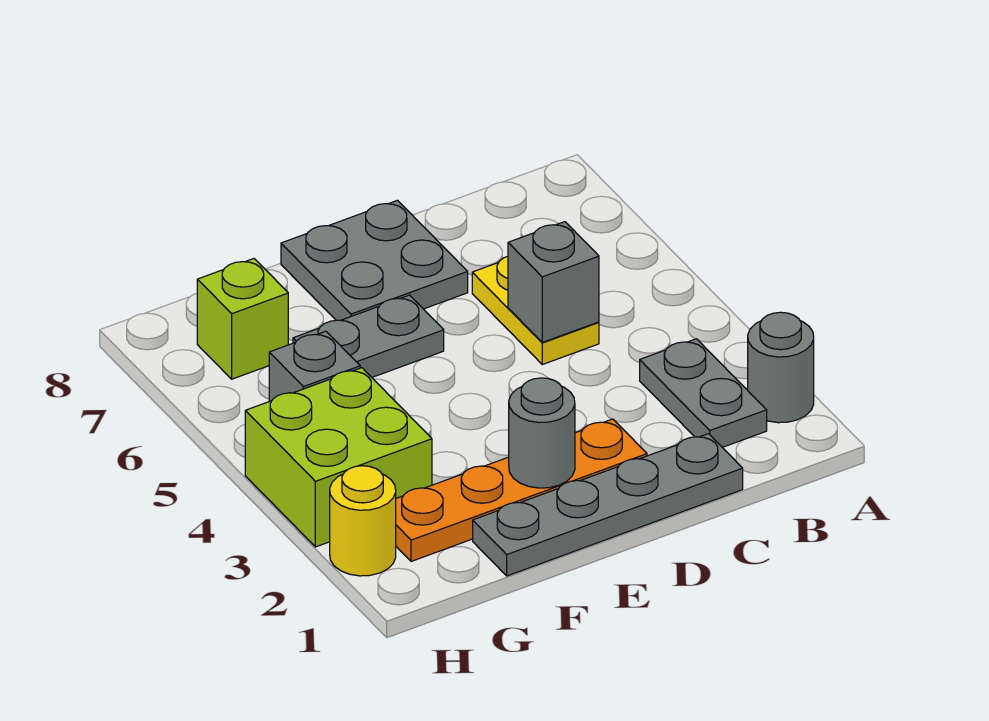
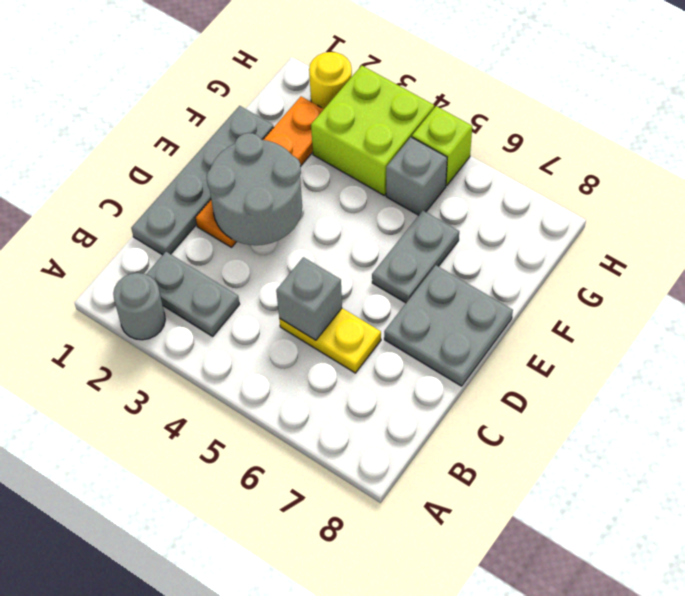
grey 1x1 round brick [509,378,575,488] -> grey 2x2 round brick [207,133,302,245]
lime 1x1 brick [197,259,288,379] -> lime 1x1 brick moved to [412,106,472,186]

